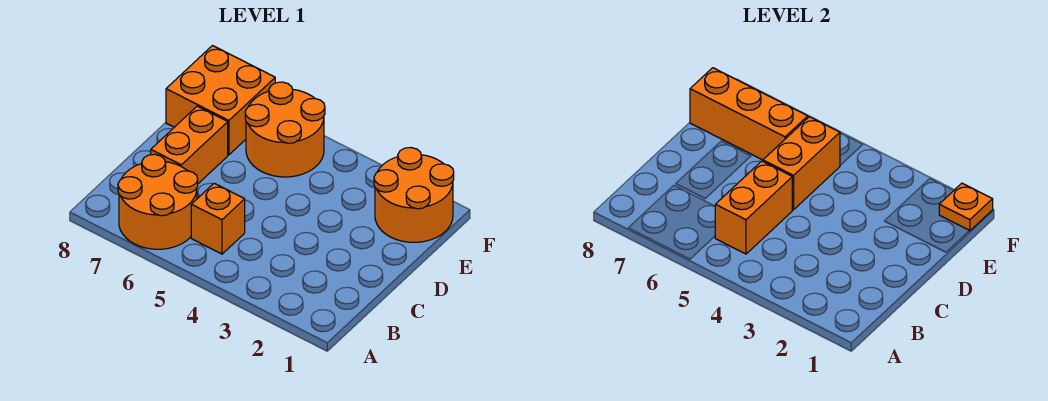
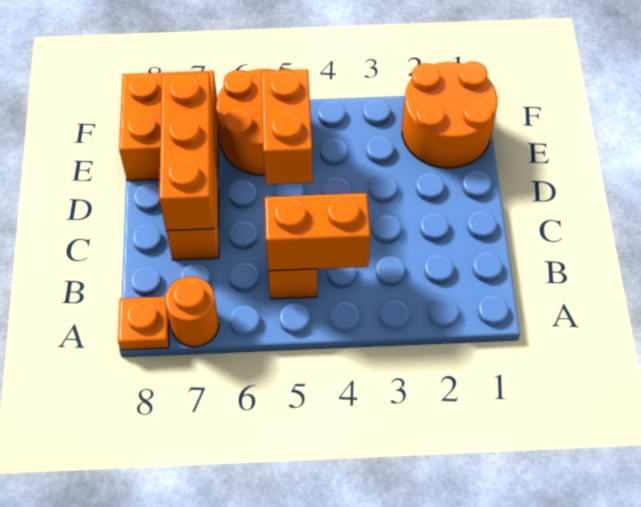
orange 2x2 round brick [118,154,198,249] -> orange 1x1 round brick [165,276,219,347]
orange 1x2 brick [715,161,792,254] -> orange 1x2 brick turned to [265,193,370,271]
orange 1x3 brick [690,68,808,160] -> orange 1x3 brick turned to [159,73,214,231]
orange 1x1 plate [939,183,993,231] -> orange 1x1 plate moved to [118,297,169,350]

